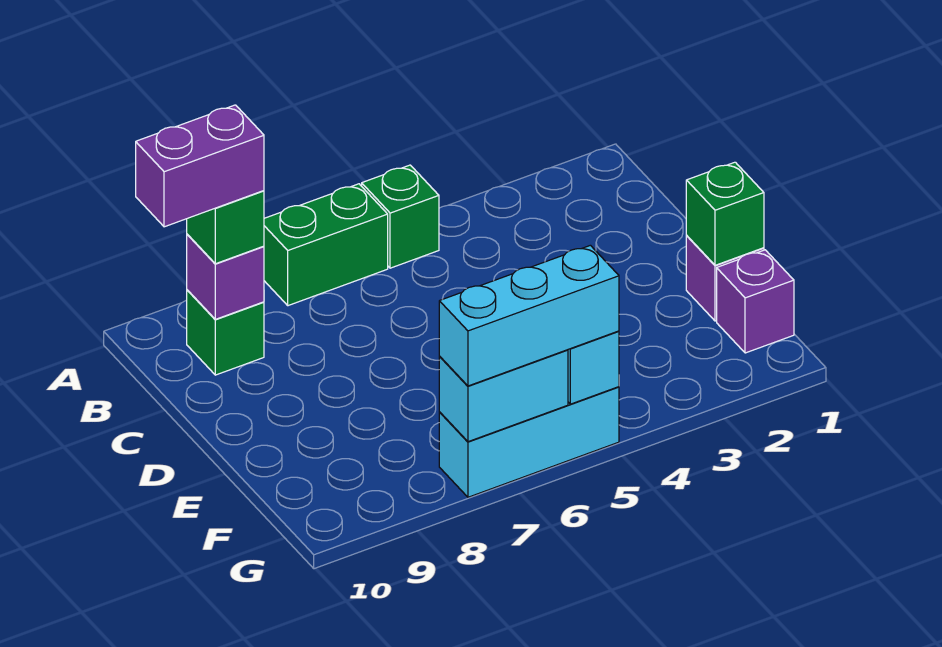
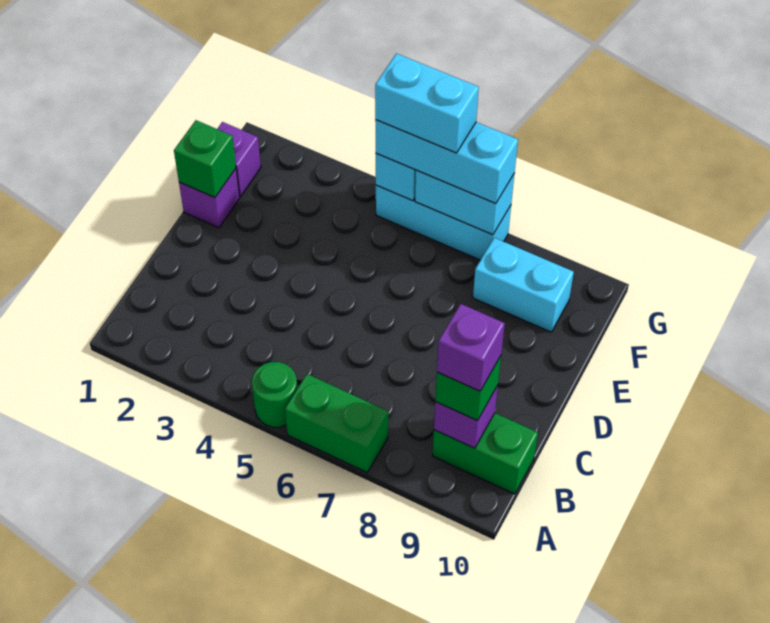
green 1x1 brick [362,165,439,268] -> green 1x1 round brick [252,362,297,427]
green 1x1 brick [187,290,264,375] -> green 1x2 brick [433,413,538,494]
purple 1x2 brick [136,105,264,227] -> purple 1x1 brick [437,304,505,391]
none -> cyan 1x2 brick [473,238,574,332]
none -> cyan 1x2 brick [375,53,479,153]

